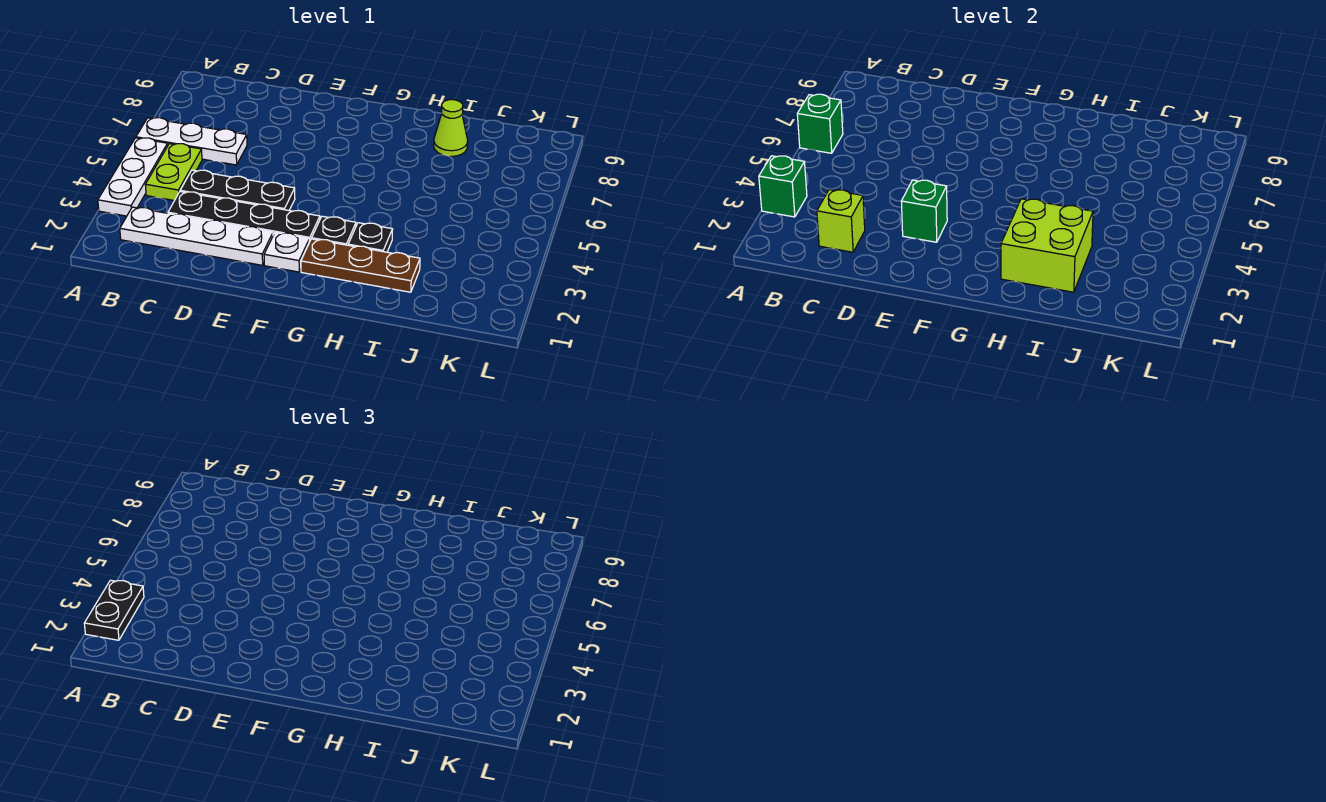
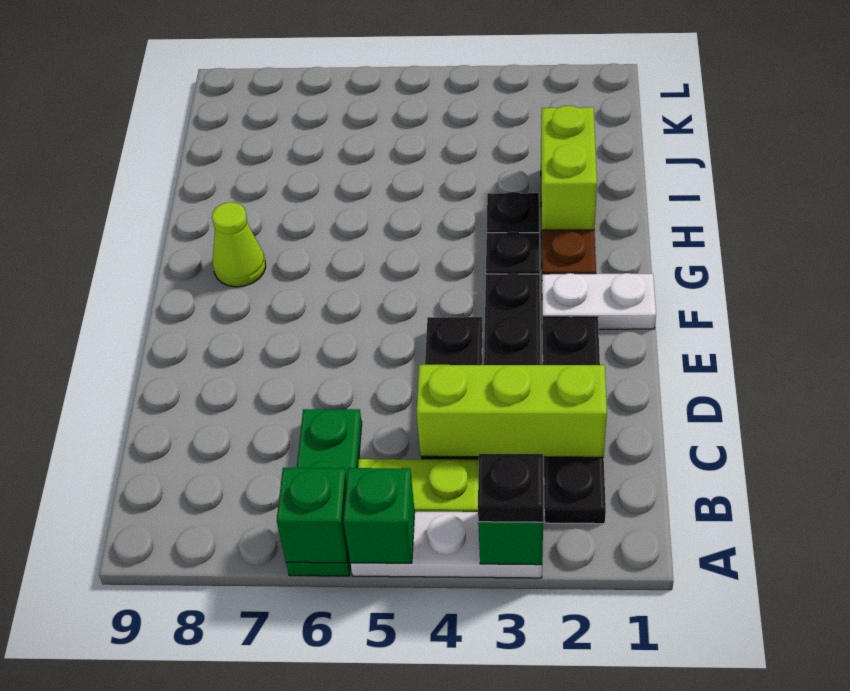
black 1x2 plate [84,580,144,640] -> black 1x1 plate [478,454,543,522]
white 1x3 plate [136,117,247,165] -> green 1x3 plate [286,409,362,576]
white 1x4 plate [120,207,273,265] -> black 1x4 plate [542,317,606,524]
lime 1x1 brick [817,190,865,252] -> lime 1x3 brick [417,365,607,457]
green 1x1 brick [901,180,947,242] -> green 1x1 brick moved to [343,468,415,563]
white 1x1 plate [264,233,309,272] -> white 1x2 plate [542,273,656,329]
lime 2x2 brick [1001,199,1093,292] -> lime 1x2 brick [541,106,597,230]
lime 1x1 cone [434,100,468,156] -> lime 1x1 cone moved to [212,202,266,287]

